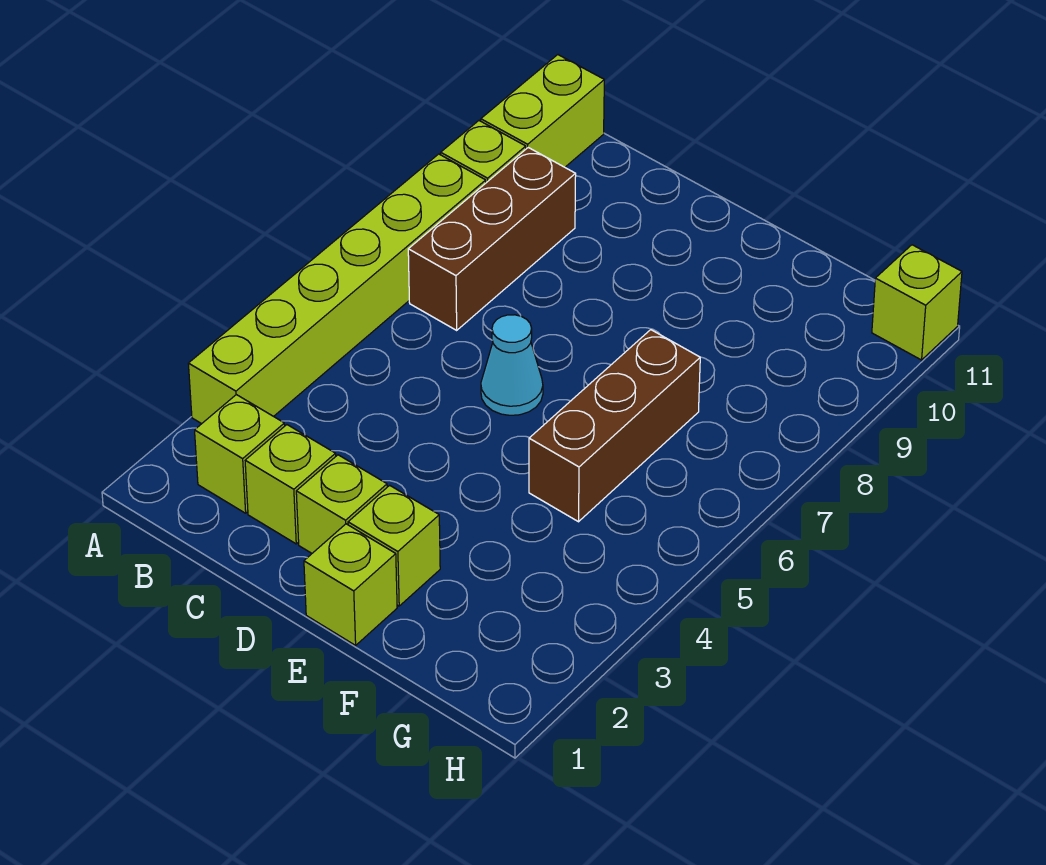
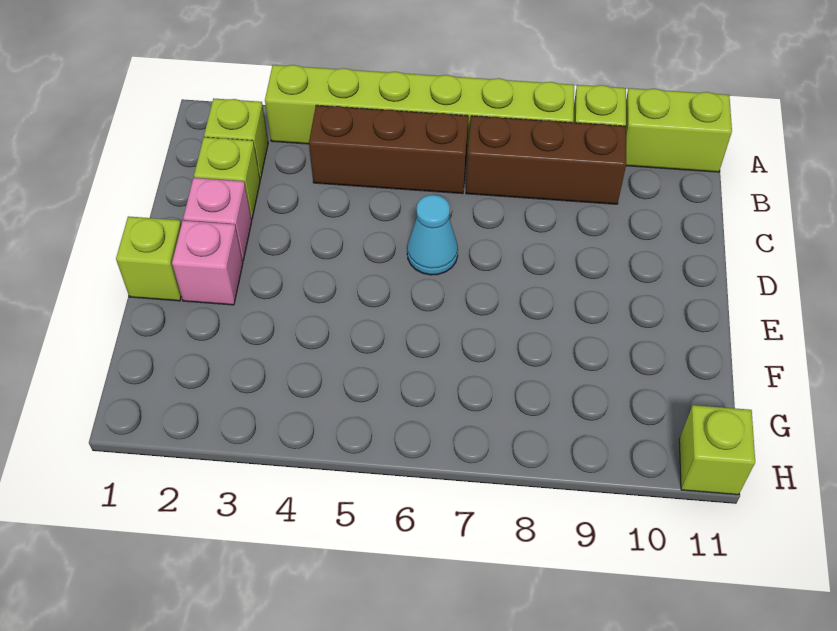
lime 1x1 brick [296,455,387,553] -> pink 1x1 brick [183,178,252,261]
lime 1x1 brick [348,485,440,606] -> pink 1x1 brick [172,220,243,305]
brown 1x3 brick [529,330,700,522] -> brown 1x3 brick moved to [309,105,469,194]

